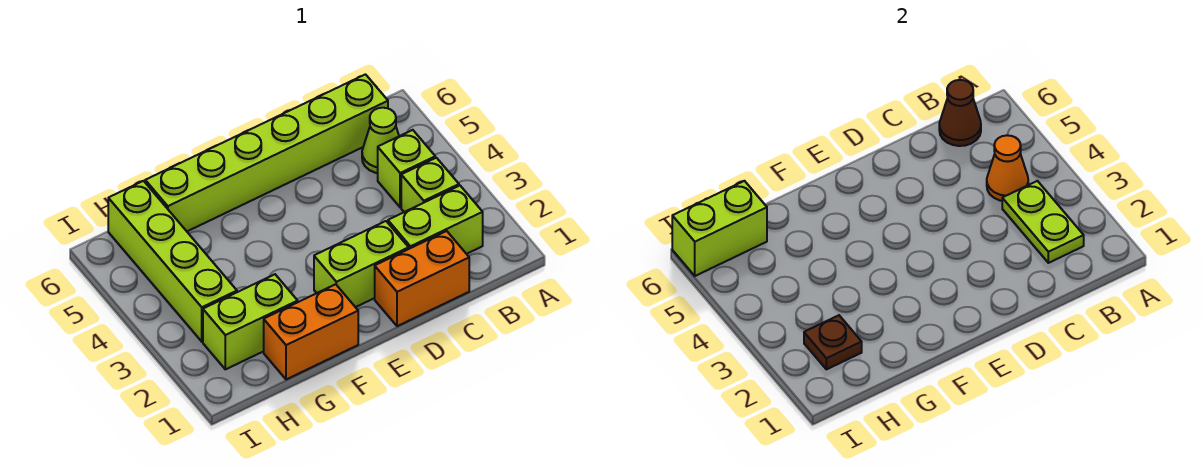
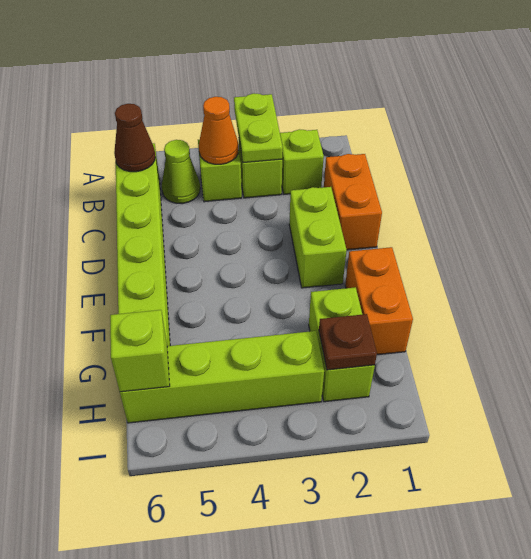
lime 1x2 brick [388,186,483,254] -> lime 1x1 brick [280,129,324,194]
lime 1x2 plate [1002,181,1084,263] -> lime 1x2 plate turned to [234,93,283,162]
lime 1x2 brick [672,181,767,276] -> lime 1x1 brick [110,310,170,392]

